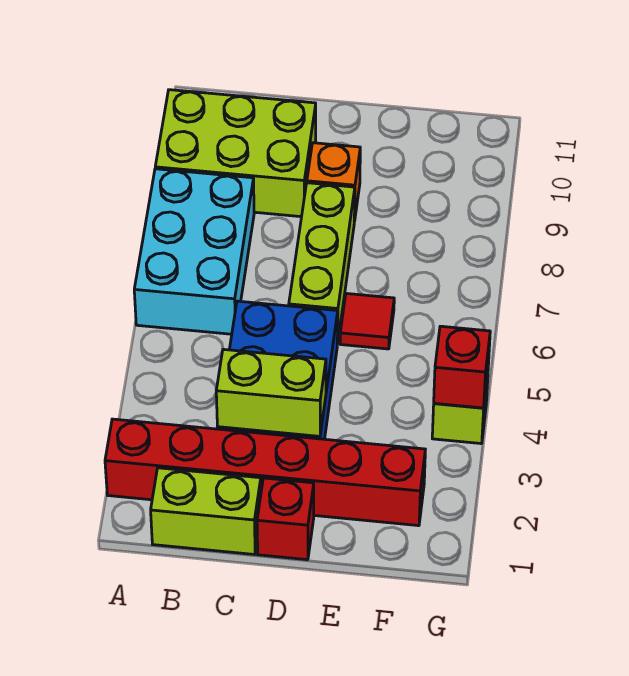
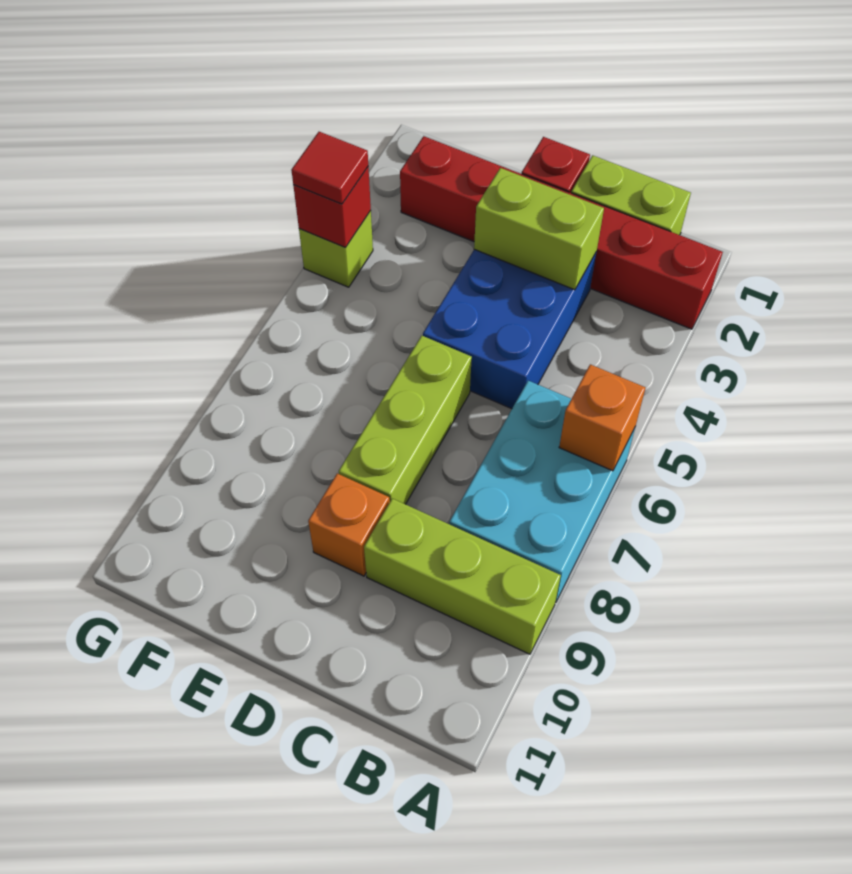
none -> orange 1x1 brick [559,364,645,471]
lime 2x3 brick [155,90,316,217] -> lime 1x3 brick [364,499,561,654]
red 1x1 tile [340,293,394,349] -> red 1x1 tile moved to [291,132,368,204]

